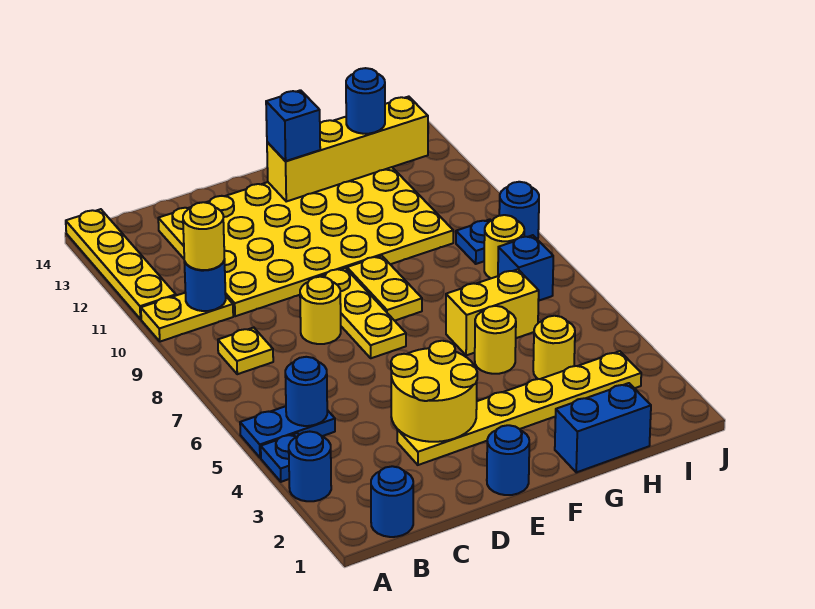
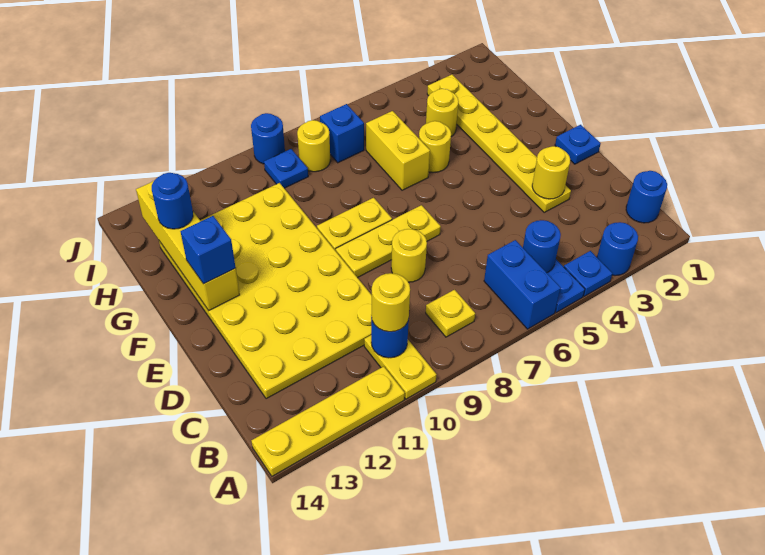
yellow 2x2 round brick [391,341,477,442] -> yellow 1x1 round brick [532,146,570,199]
blue 1x1 round brick [487,425,529,495] -> blue 1x1 plate [555,125,601,164]
blue 1x2 brick [555,383,651,472] -> blue 1x2 brick moved to [484,240,561,329]

